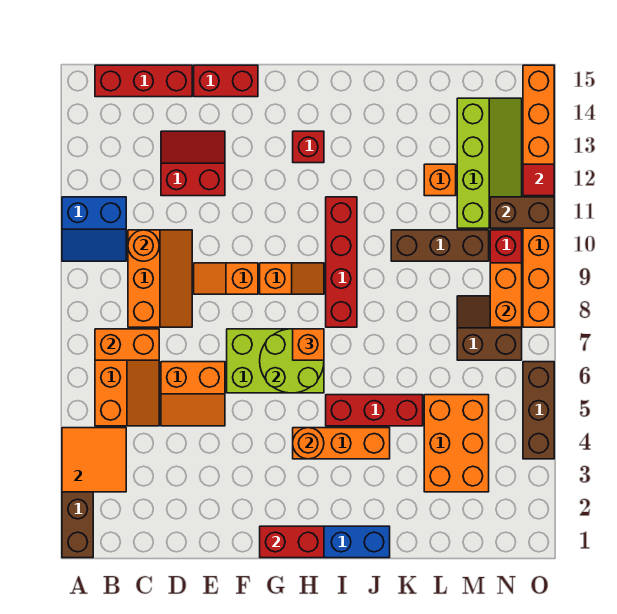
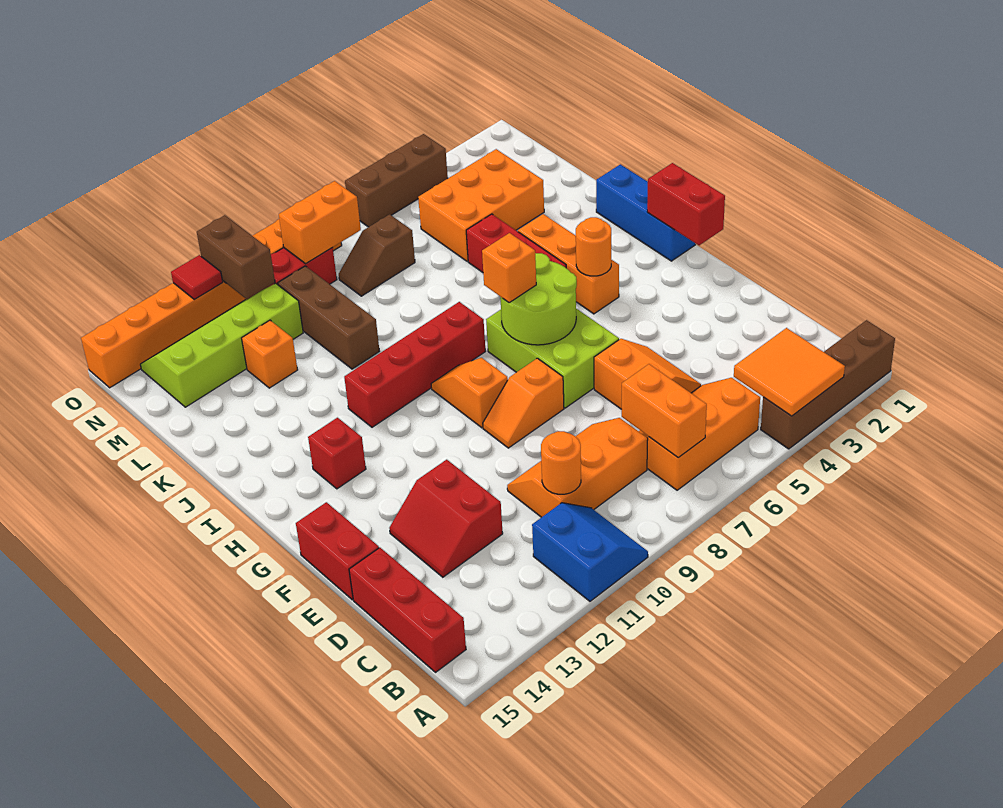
orange 1x2 slope [194,263,258,294] -> orange 1x2 slope turned to [483,358,564,448]
brown 2x2 slope [457,296,522,360] -> brown 1x2 slope [339,214,415,296]

